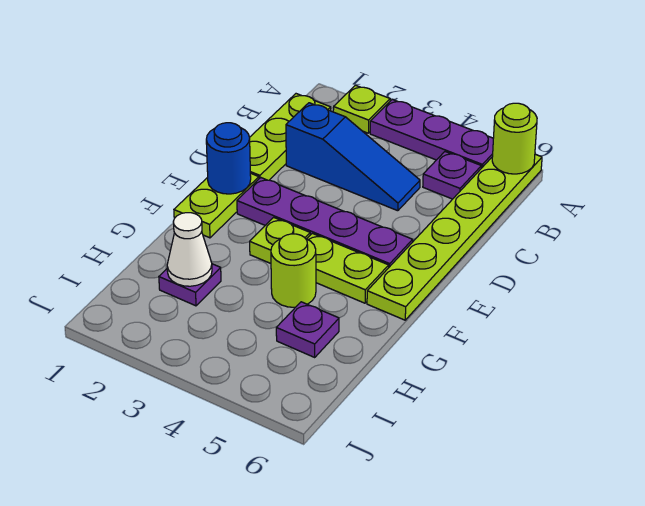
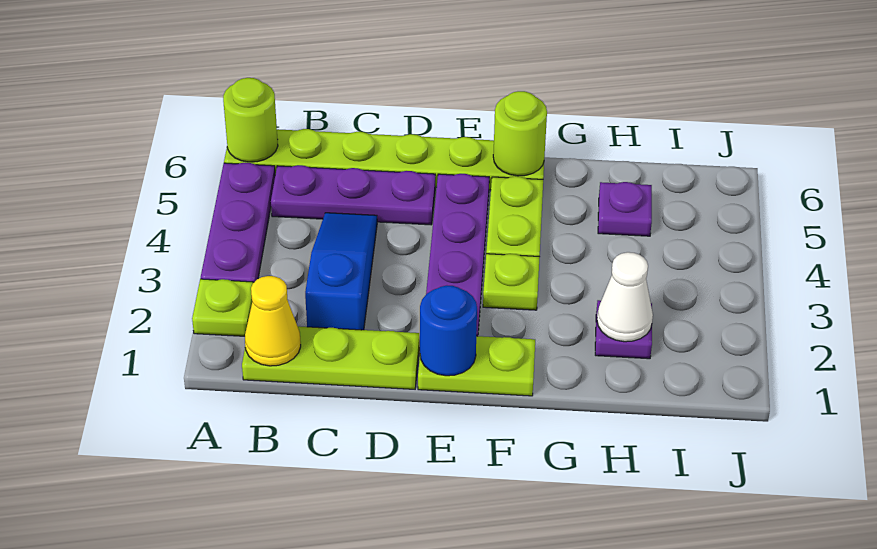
none -> yellow 1x1 cone [245,276,301,366]
purple 1x1 plate [423,152,481,199] -> purple 1x3 plate [271,165,435,225]
lime 1x1 round brick [271,234,316,307] -> lime 1x1 round brick moved to [493,91,547,176]

